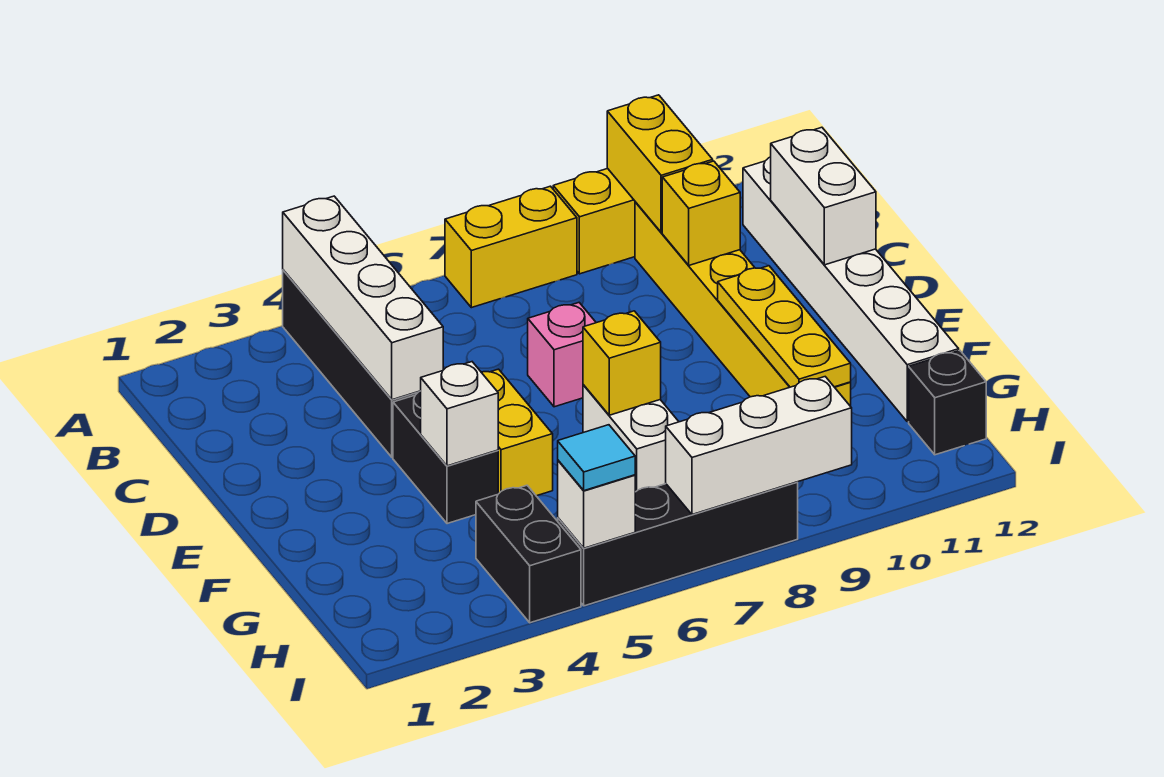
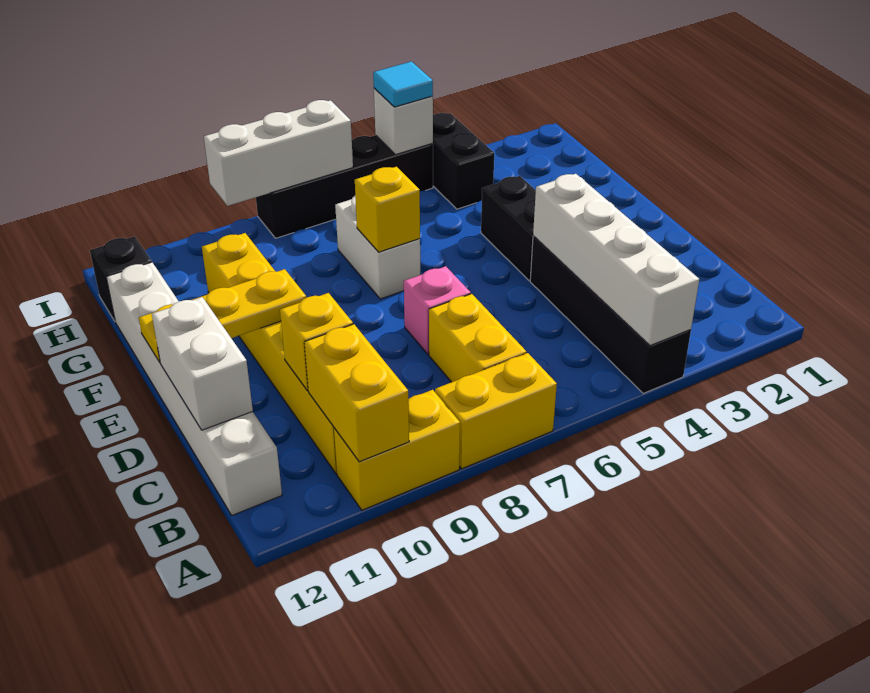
yellow 1x2 brick [481,369,553,496] -> yellow 1x2 brick moved to [429,294,527,382]
yellow 1x3 plate [718,266,851,387] -> yellow 1x3 plate turned to [139,269,306,362]
white 1x1 brick [421,362,498,466] -> none

